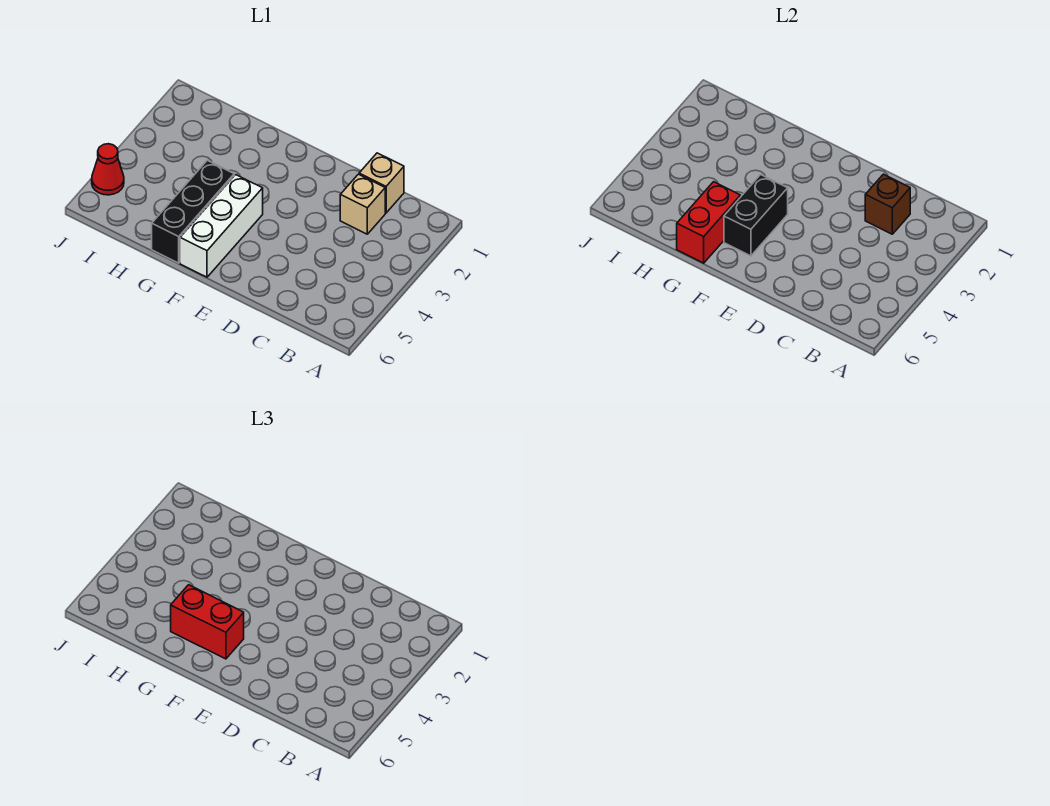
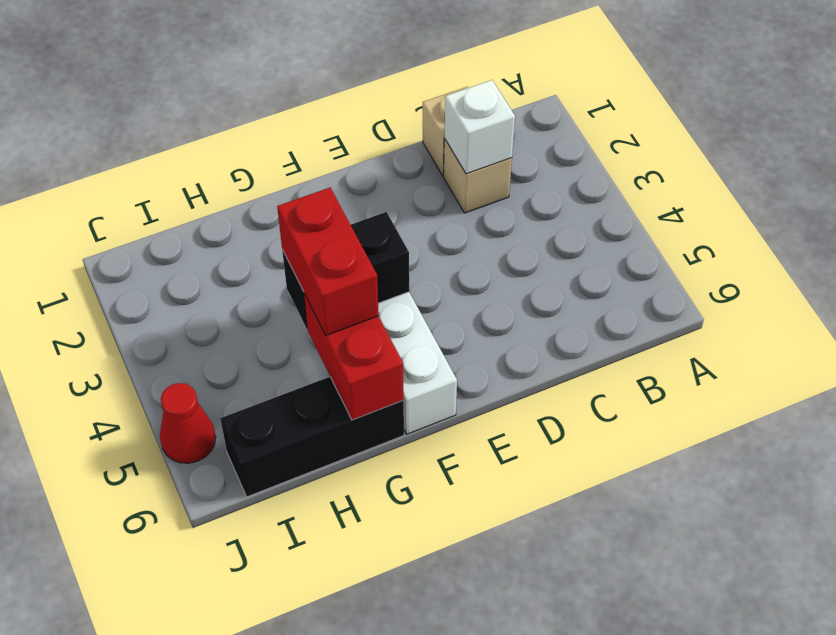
brown 1x1 brick [865,174,910,234] -> white 1x1 brick [445,80,515,174]
black 1x2 brick [724,175,788,256] -> black 1x2 brick turned to [282,212,409,329]
red 1x2 brick [171,585,244,659] -> red 1x2 brick turned to [277,188,379,335]
black 1x3 brick [152,160,234,263] -> black 1x3 brick turned to [220,377,404,497]

